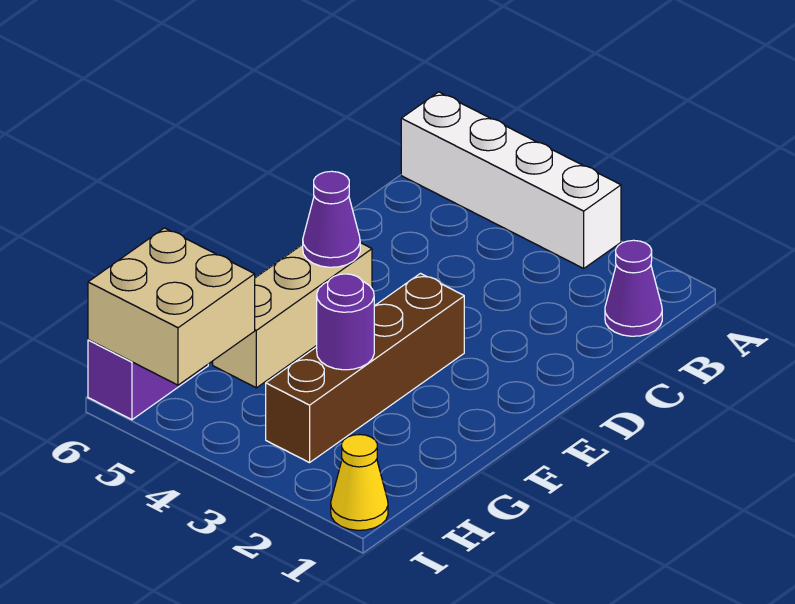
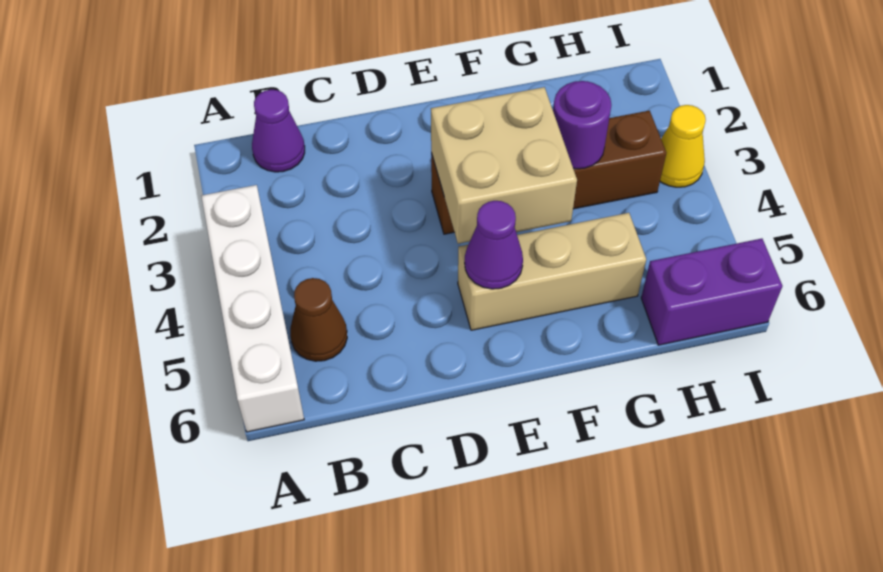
none -> brown 1x1 cone [290,278,347,361]
tan 2x2 brick [88,228,255,385] -> tan 2x2 brick moved to [431,87,577,244]
yellow 1x1 cone [331,435,388,530] -> yellow 1x1 cone moved to [660,105,706,187]

